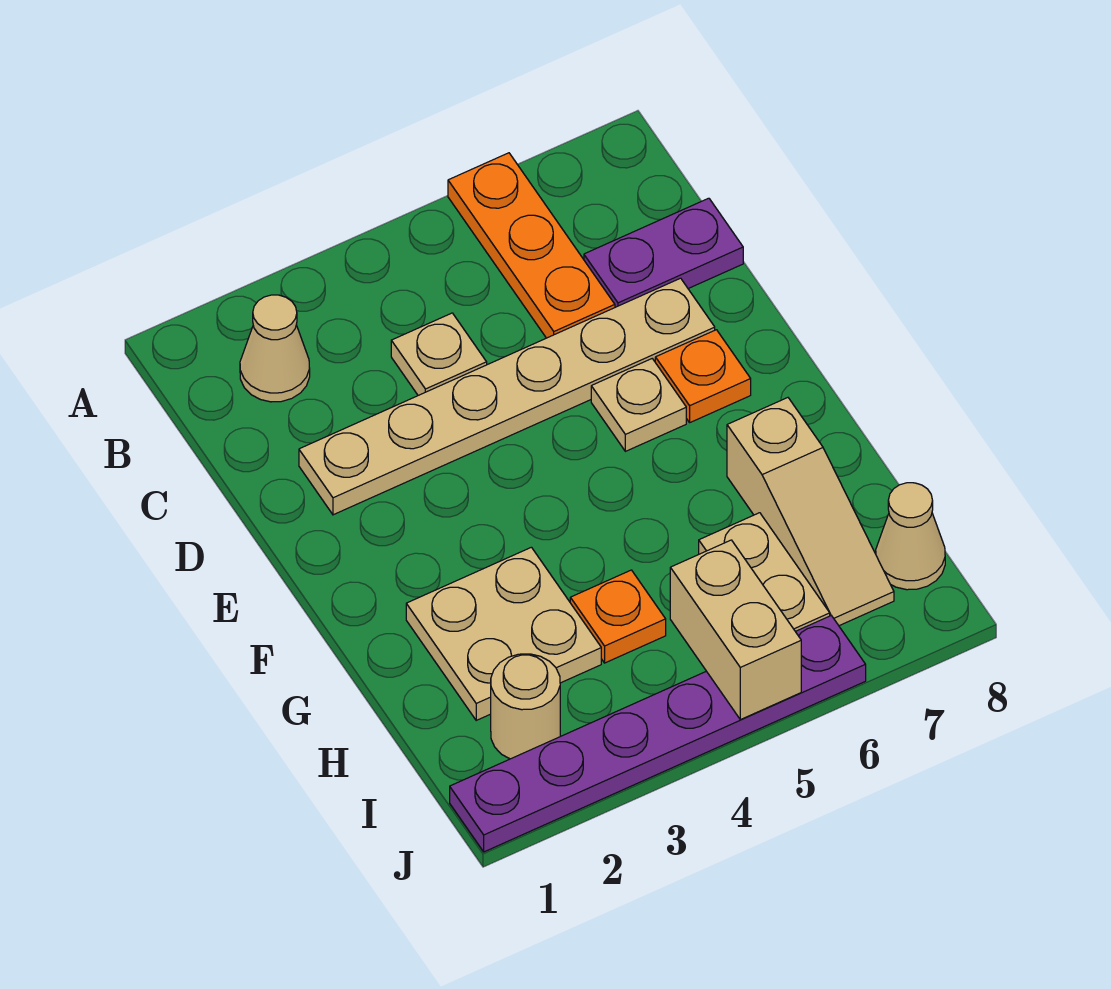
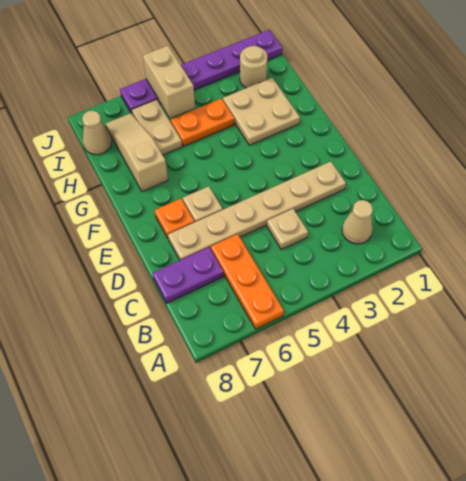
orange 1x1 plate [570,570,666,663] -> orange 1x2 plate [171,99,234,146]

